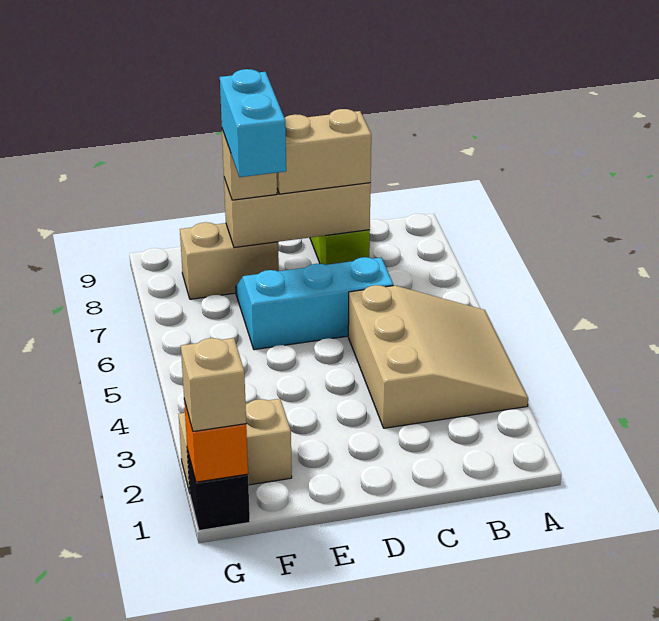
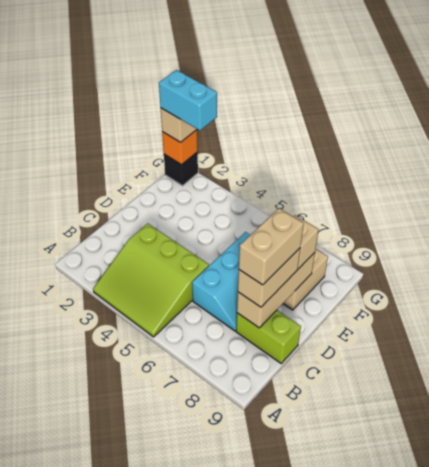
tan 3x3 slope [348,285,528,428] -> lime 3x3 slope [93,223,209,337]
cyan 1x2 brick [220,69,286,177] -> cyan 1x2 brick moved to [159,70,217,130]
tan 1x2 brick [179,399,292,493] -> tan 1x2 brick moved to [239,208,304,285]

